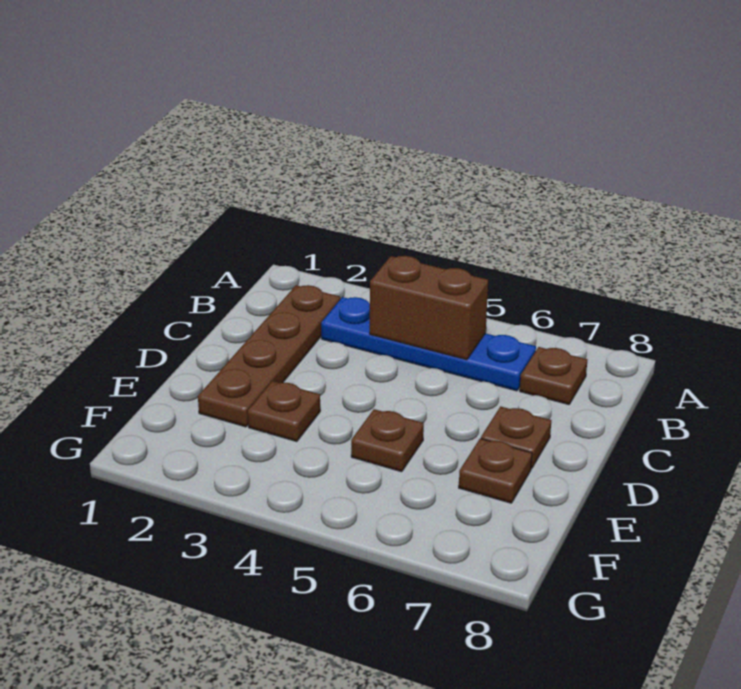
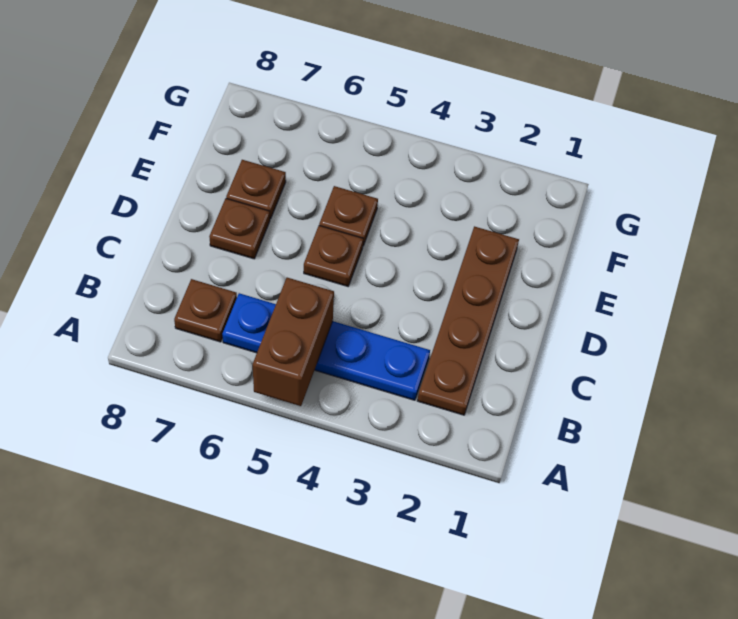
brown 1x2 brick [370,256,488,360] -> brown 1x2 brick turned to [253,278,334,406]
brown 1x1 plate [248,381,320,442] -> brown 1x1 plate moved to [304,226,363,286]

